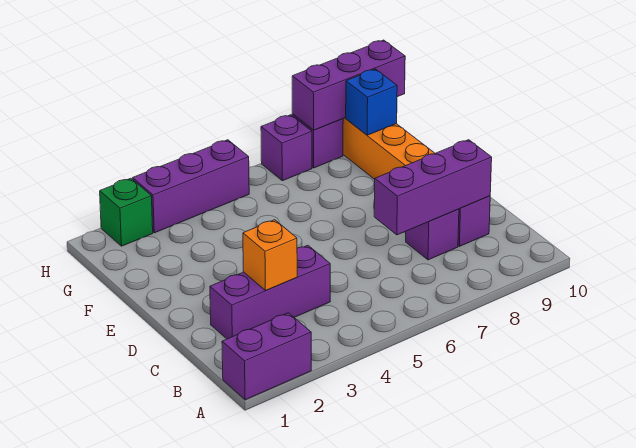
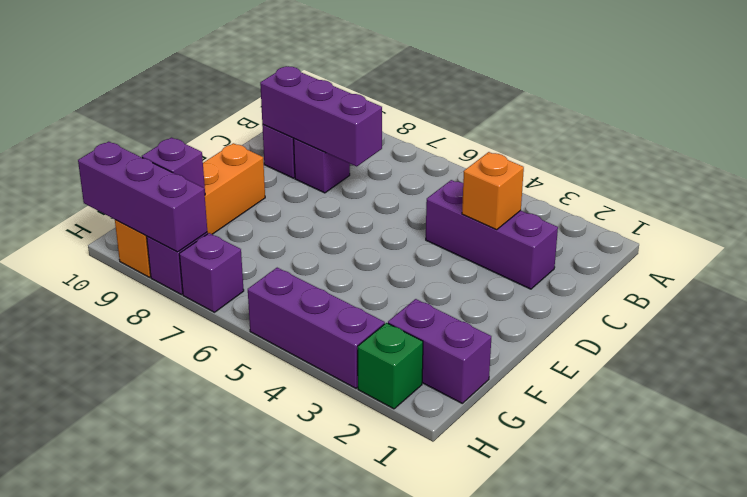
purple 1x2 brick [222,313,311,400] -> purple 1x2 brick moved to [388,299,491,403]
blue 1x1 brick [346,69,397,135] -> purple 1x1 brick [142,138,205,193]

